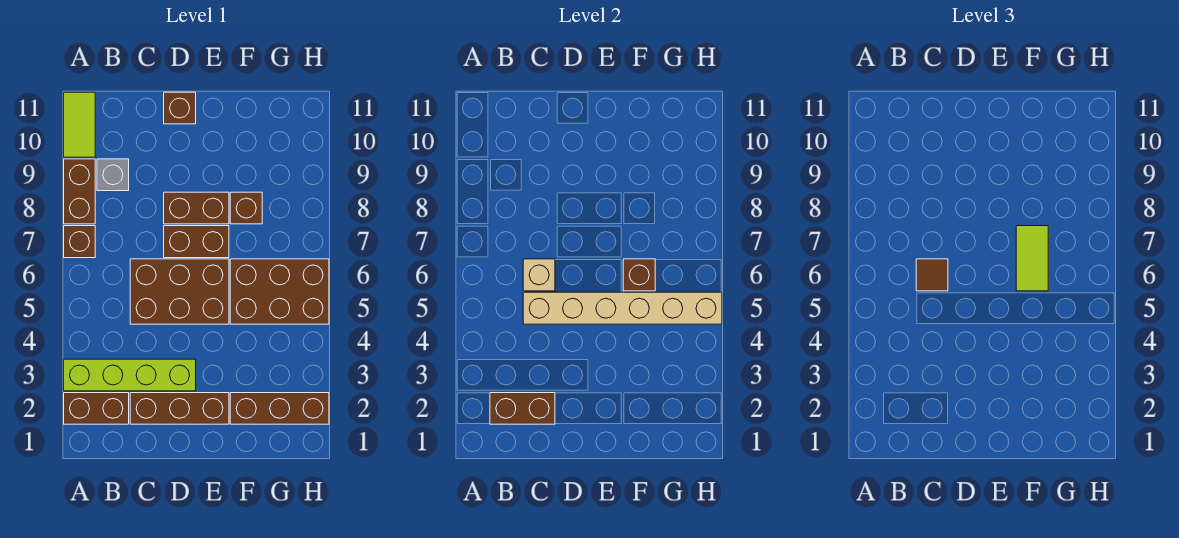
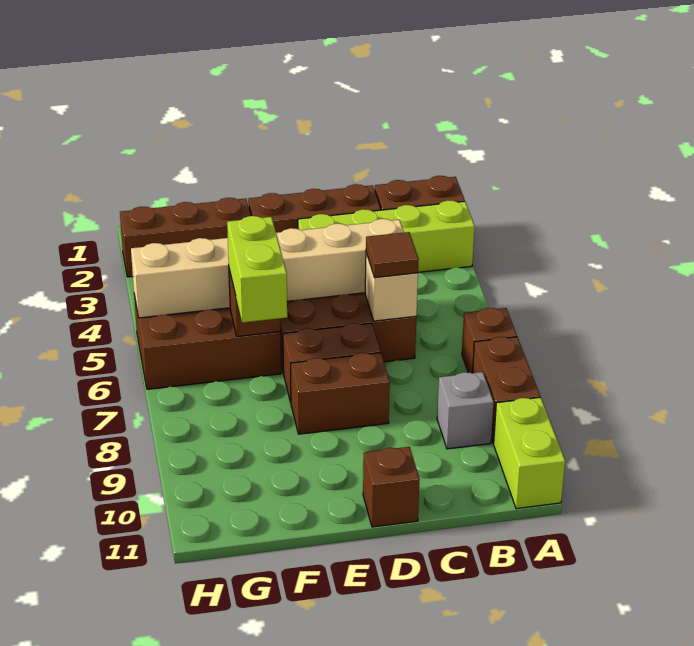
lime 1x2 tile [64,92,95,157] -> lime 1x2 brick [494,397,565,509]
brown 1x2 brick [490,393,555,424] -> none
lime 1x2 tile [1016,226,1048,291] -> lime 1x2 brick [227,216,287,323]
brown 1x1 brick [230,192,262,224] -> none

